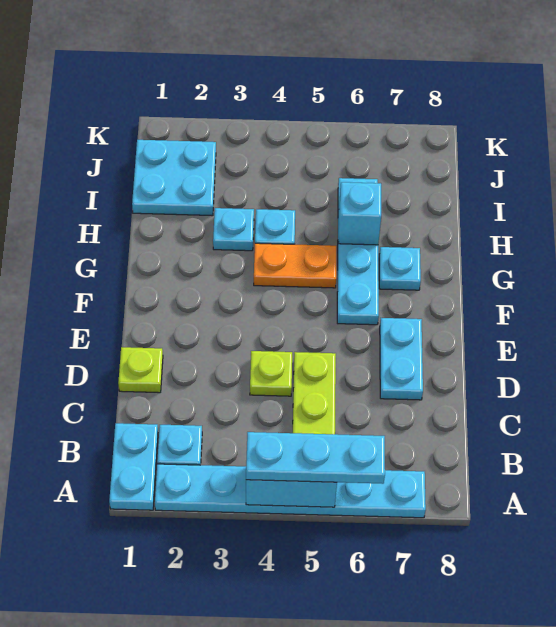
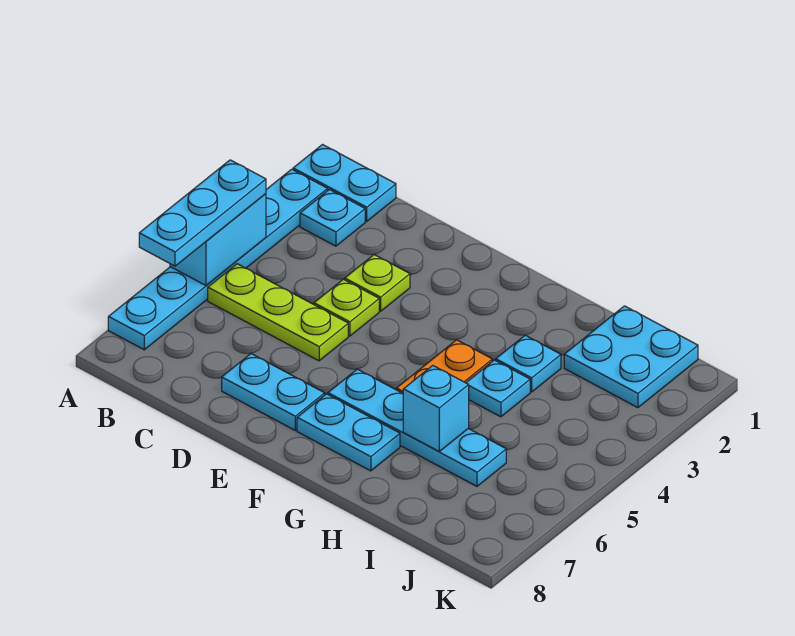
lime 1x1 plate [118,347,163,393] -> lime 1x1 plate moved to [345,255,410,311]
cyan 1x1 plate [379,247,421,290] -> cyan 1x2 plate [297,394,400,471]

